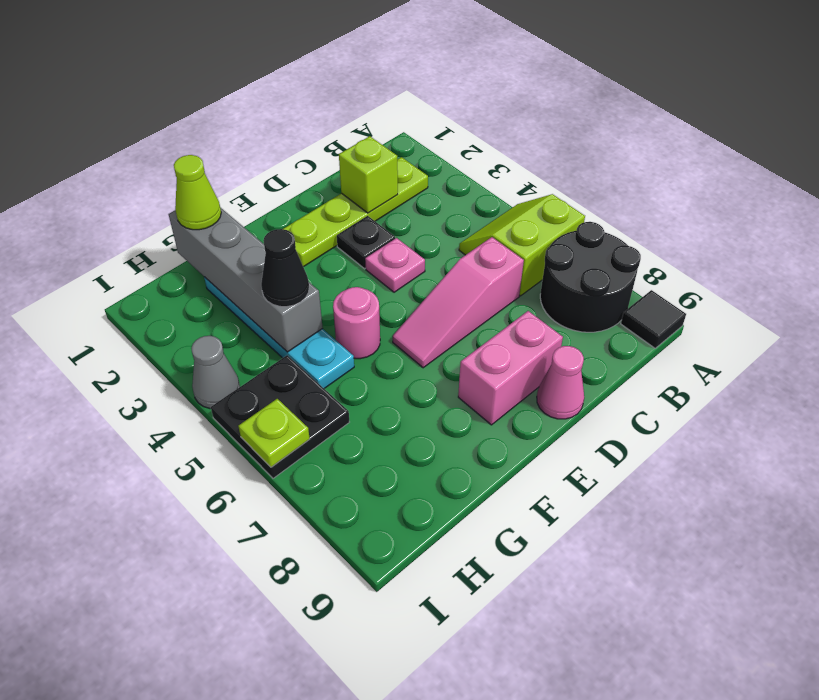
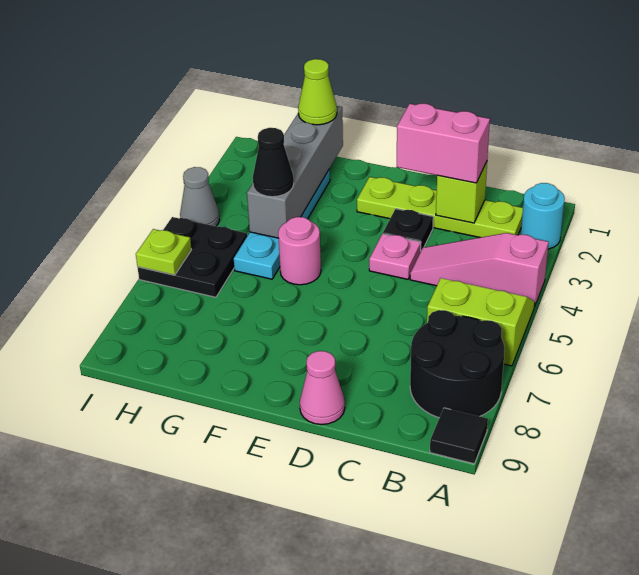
none -> cyan 1x1 round brick [521,183,565,249]
pink 1x3 slope [393,237,524,368] -> pink 1x3 slope moved to [410,233,549,307]
pink 1x2 brick [458,311,563,425] -> pink 1x2 brick moved to [397,104,490,183]

